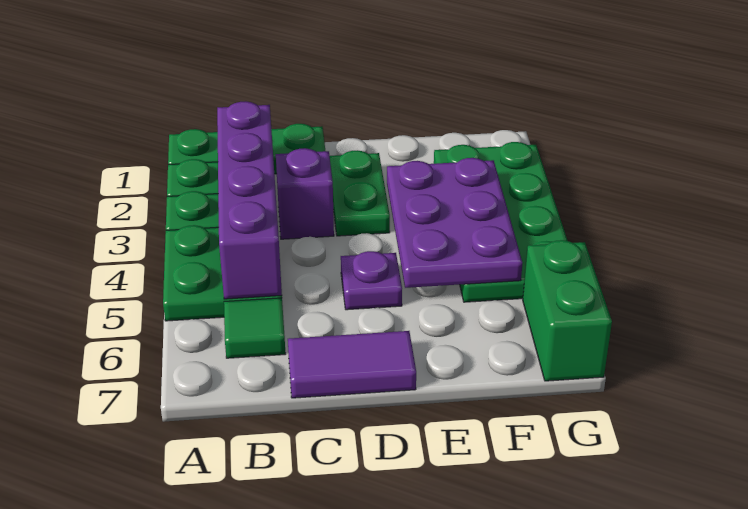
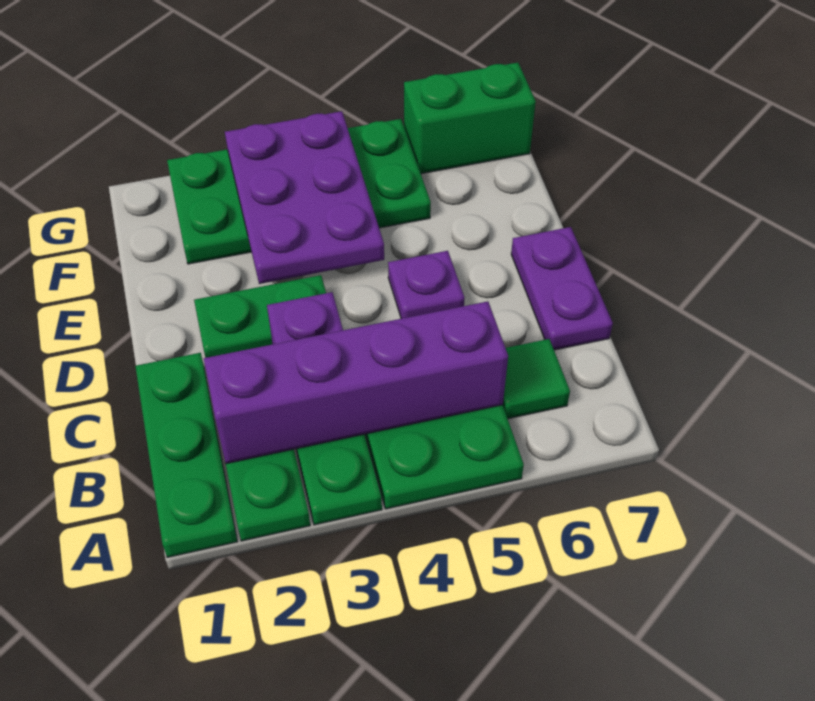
purple 1x2 tile [288,331,416,398] -> purple 1x2 plate [511,227,613,350]
purple 2x3 plate [387,158,522,288] -> purple 2x3 plate turned to [225,111,384,284]

